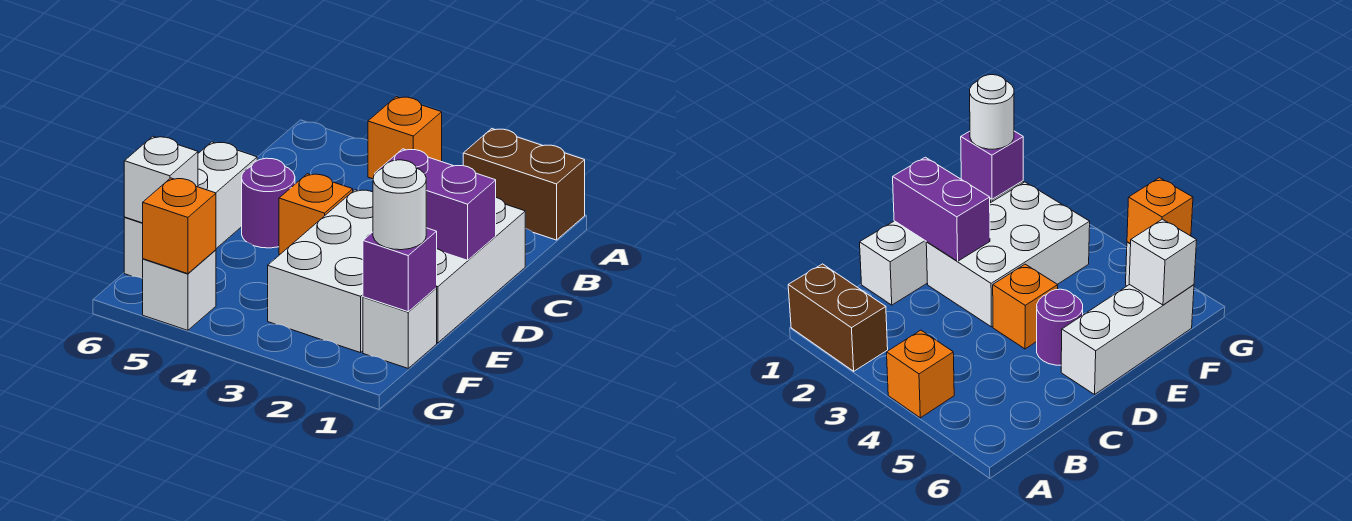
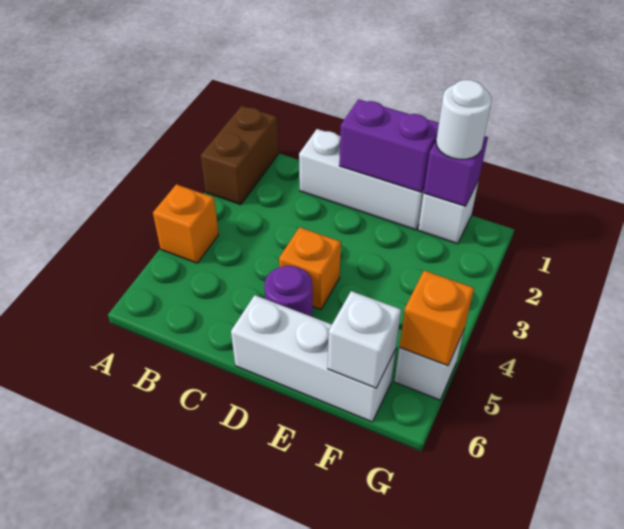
purple 1x2 brick [375,149,496,260] -> purple 1x2 brick turned to [339,99,439,192]
white 2x3 brick [268,190,373,353] -> none

